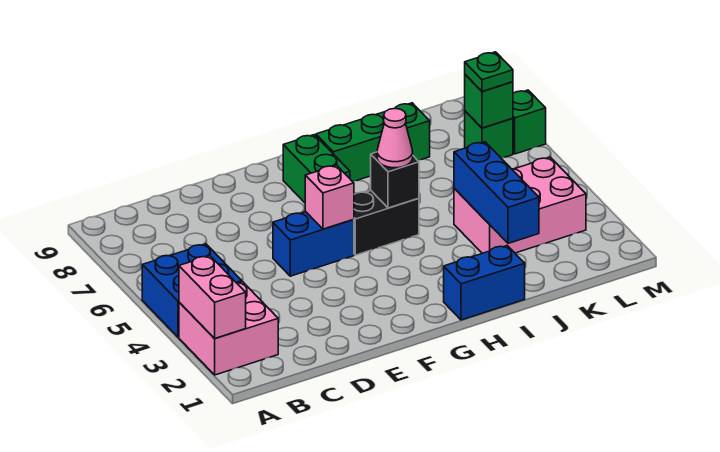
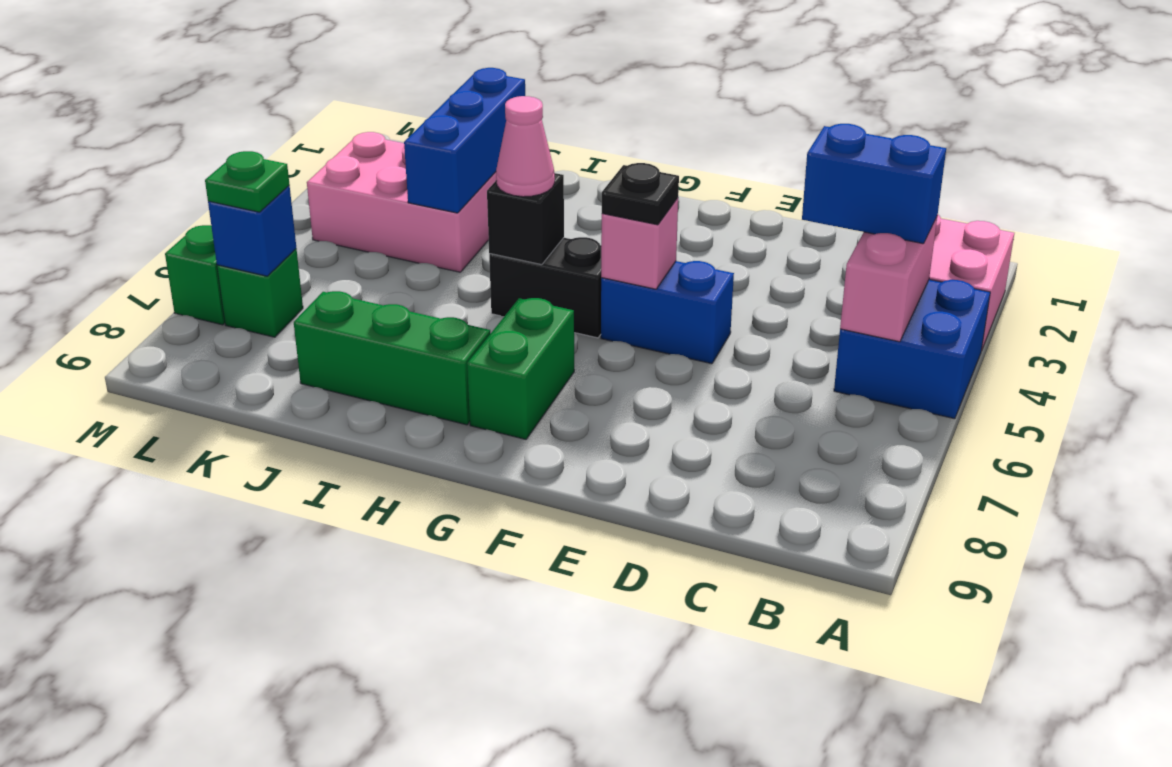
pink 1x2 brick [179,256,246,339] -> pink 1x2 brick moved to [840,217,937,342]
none -> black 1x1 plate [602,163,679,225]
blue 1x2 brick [444,246,525,320] -> blue 1x2 brick moved to [802,124,946,244]
green 1x1 brick [465,75,513,128] -> blue 1x1 brick [208,186,296,276]

